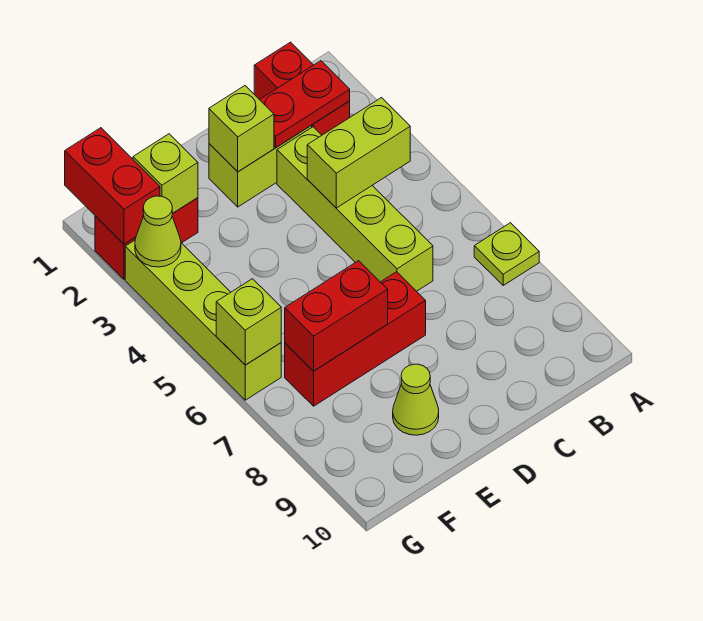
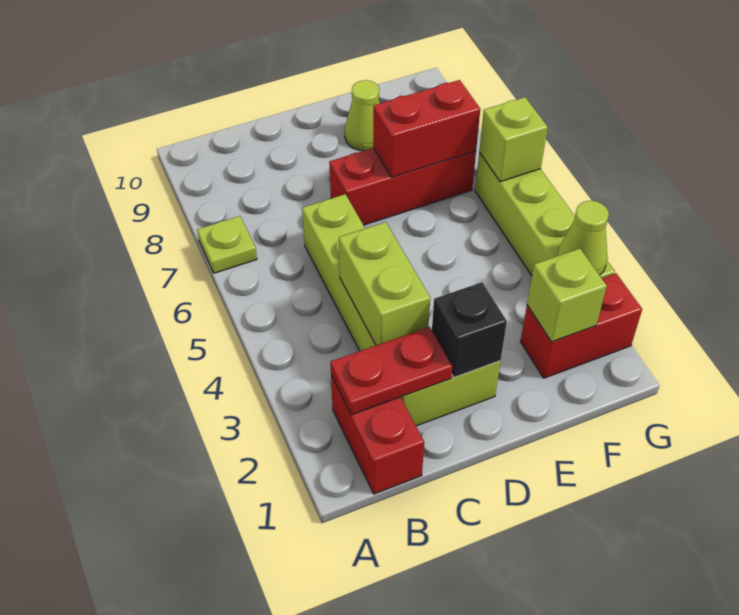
lime 1x2 brick [307,98,410,208] -> lime 1x2 brick turned to [339,222,430,345]
lime 1x1 brick [209,86,274,172] -> black 1x1 brick [432,282,507,377]
red 1x2 brick [65,128,160,244] -> none

